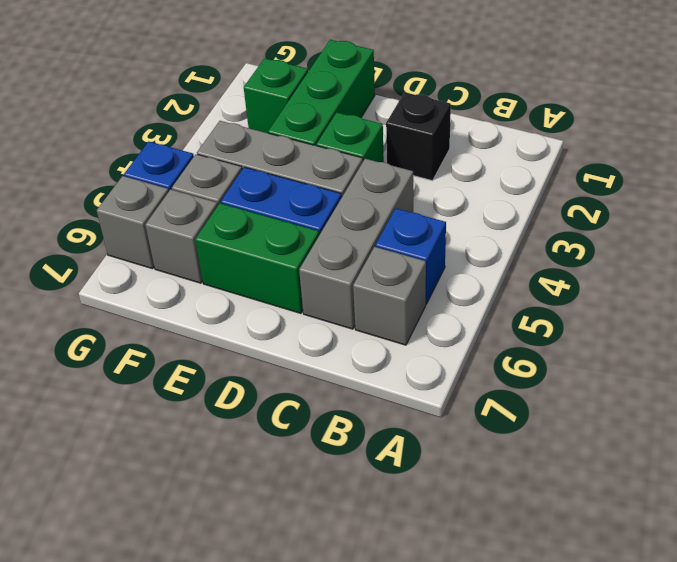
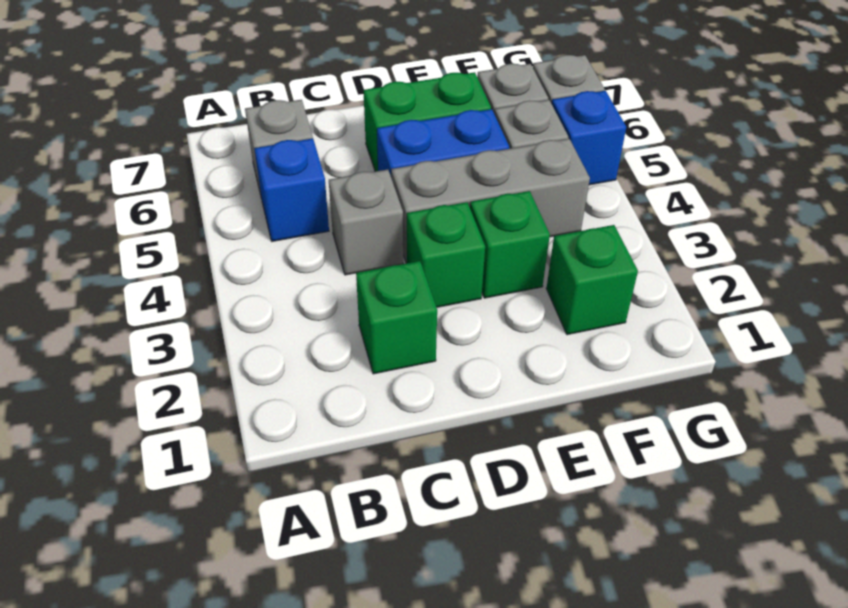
black 1x1 brick [386,92,451,181] -> green 1x1 brick [356,261,437,374]
grey 1x3 brick [299,159,413,329] -> grey 1x1 brick [329,170,403,275]
green 1x3 brick [268,40,375,146] -> green 1x1 brick [470,191,550,298]

